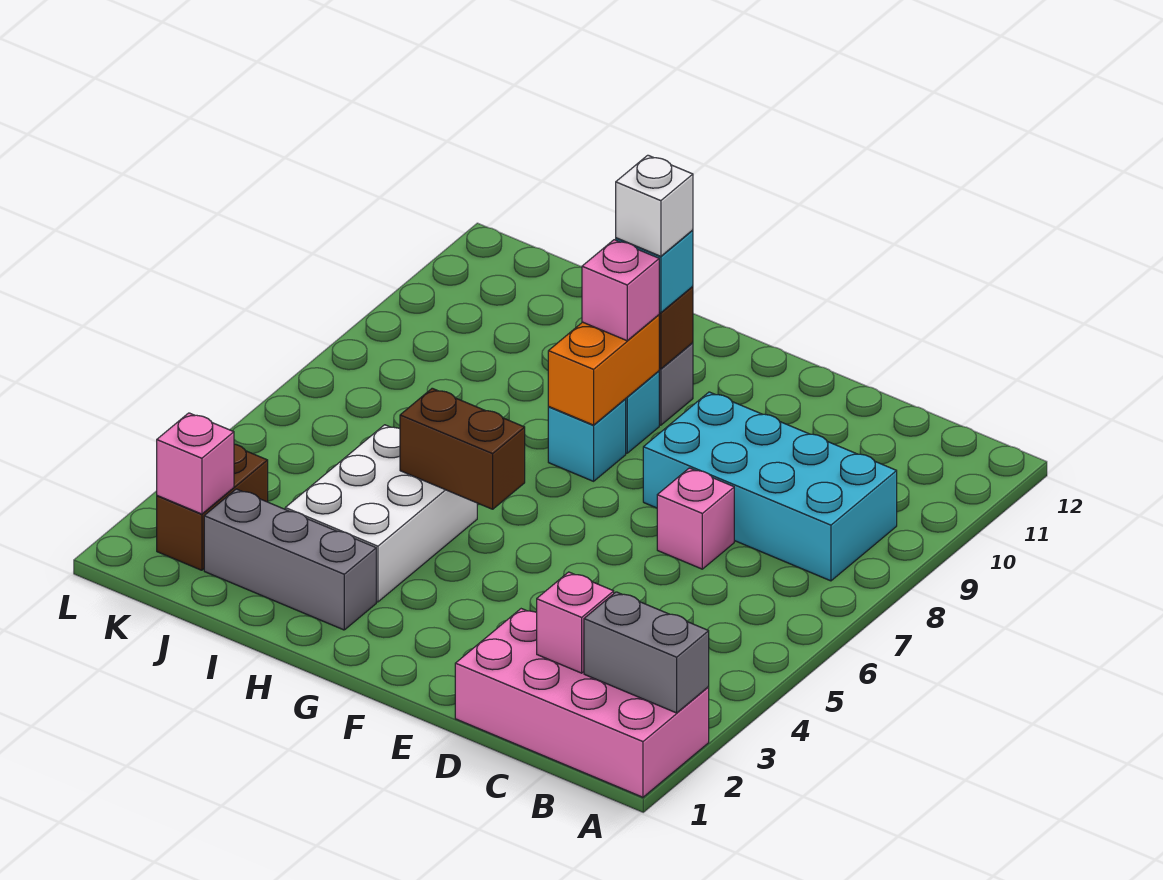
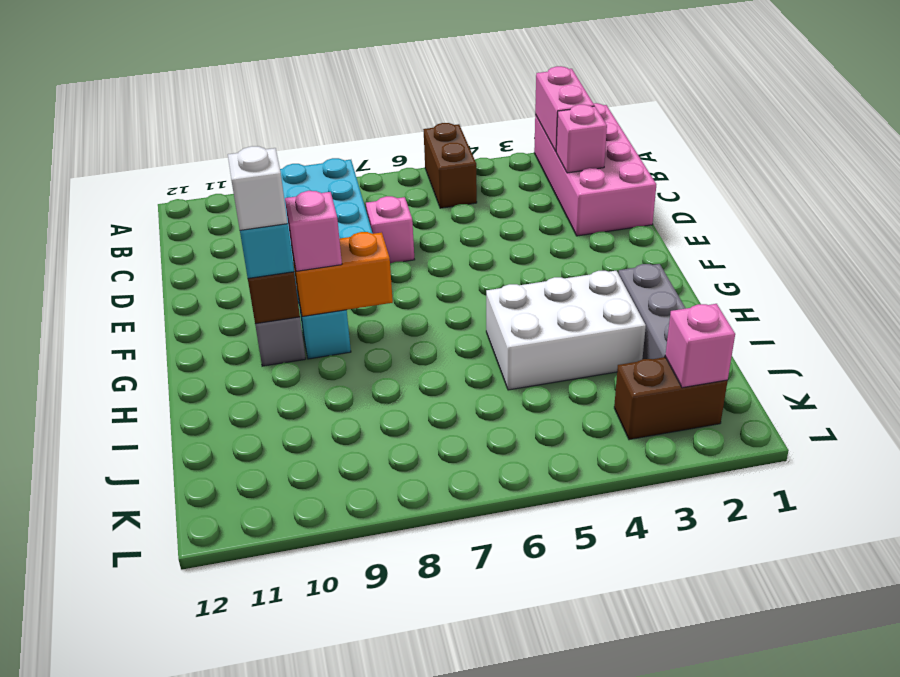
grey 1x2 brick [584,592,709,713] -> pink 1x2 brick [535,66,595,152]
brown 1x2 brick [400,388,525,509] -> brown 1x2 brick moved to [423,123,477,208]
cyan 1x1 brick [548,399,626,481] -> none

